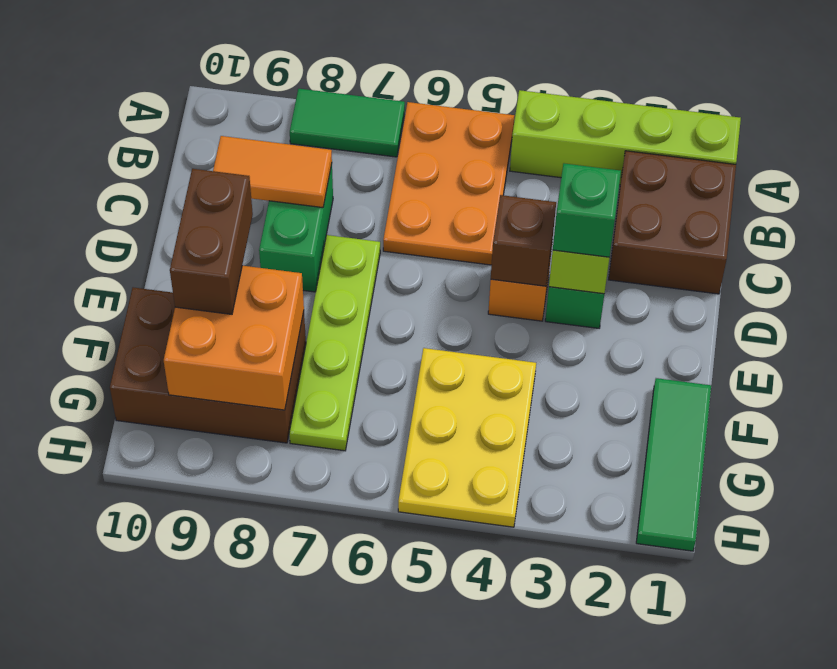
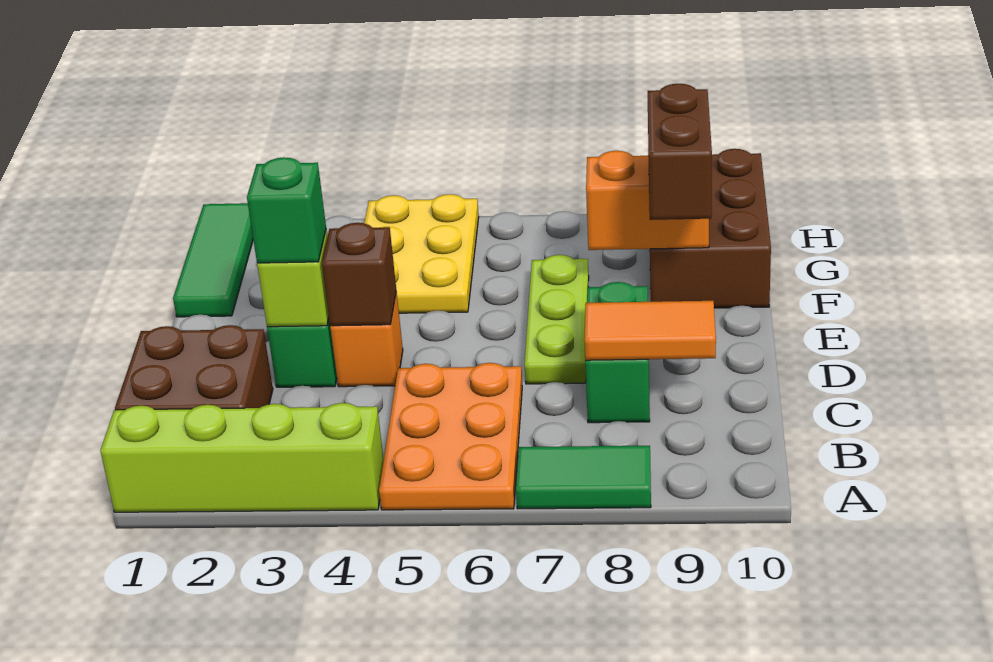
lime 1x4 plate [289,235,380,451] -> lime 1x3 plate [524,255,589,384]
brown 2x3 brick [110,287,306,443] -> brown 2x3 brick turned to [650,149,771,308]
orange 2x2 brick [164,266,304,410] -> orange 1x2 brick [586,151,709,250]

